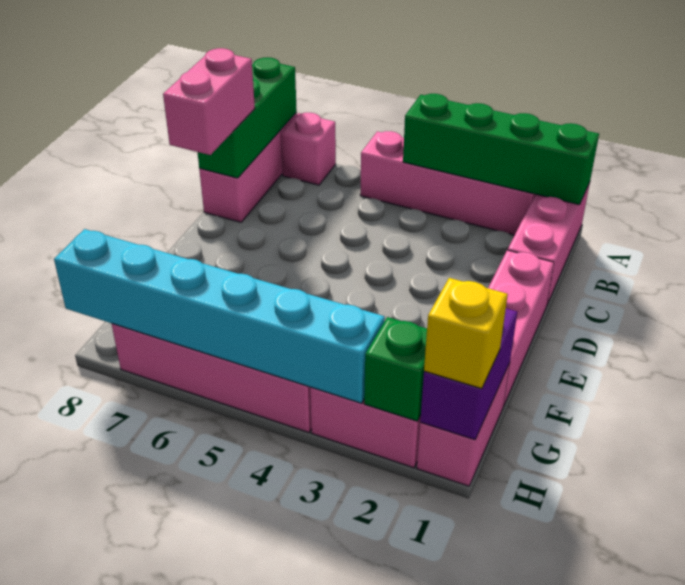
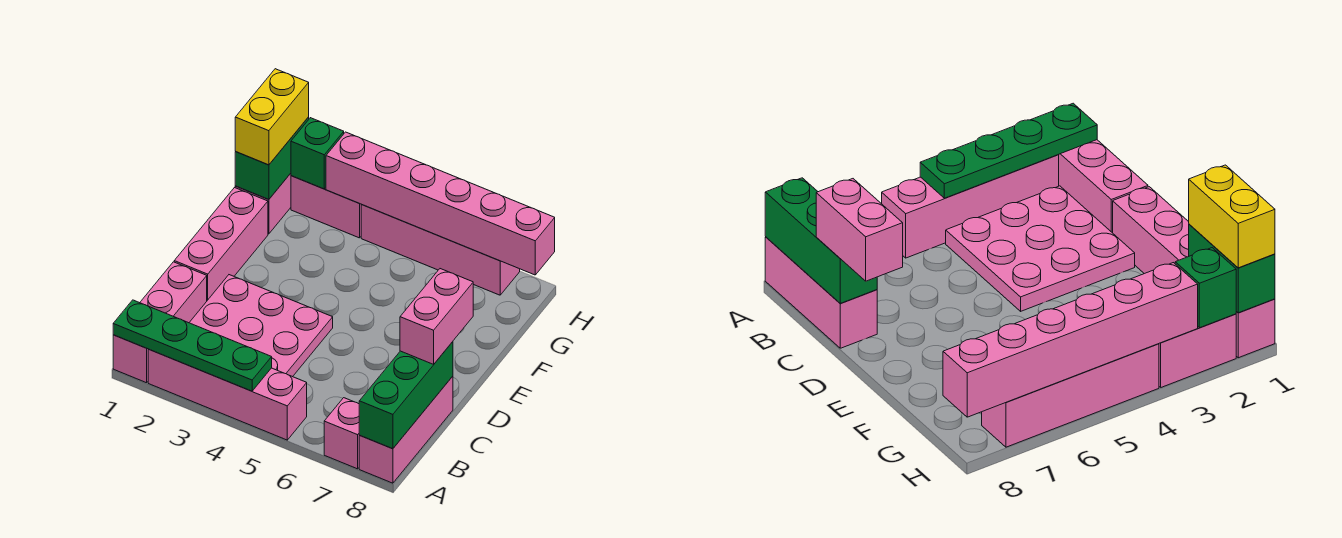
green 1x4 brick [403,94,599,205] -> green 1x4 plate [113,300,272,391]
none -> pink 3x3 plate [189,275,333,377]
purple 1x2 brick [420,308,517,440] -> green 1x2 brick [235,117,309,200]
yellow 1x1 brick [424,278,508,389] -> yellow 1x2 brick [235,69,309,165]
cyan 1x6 brick [54,229,385,403] -> pink 1x6 brick [326,132,555,275]

